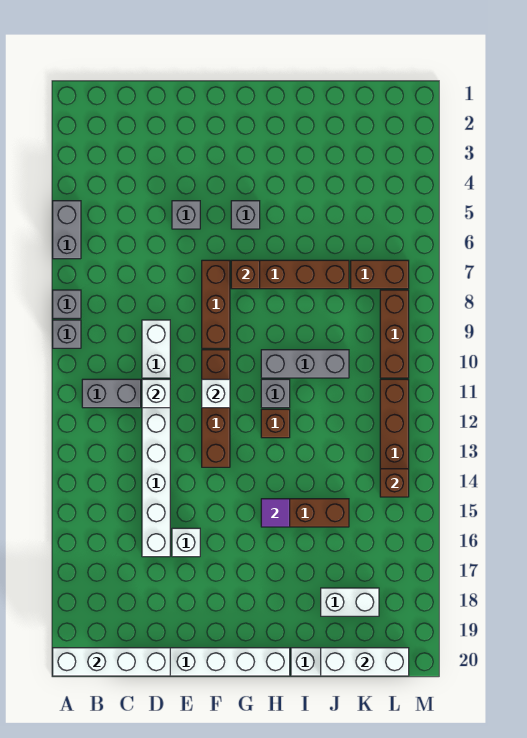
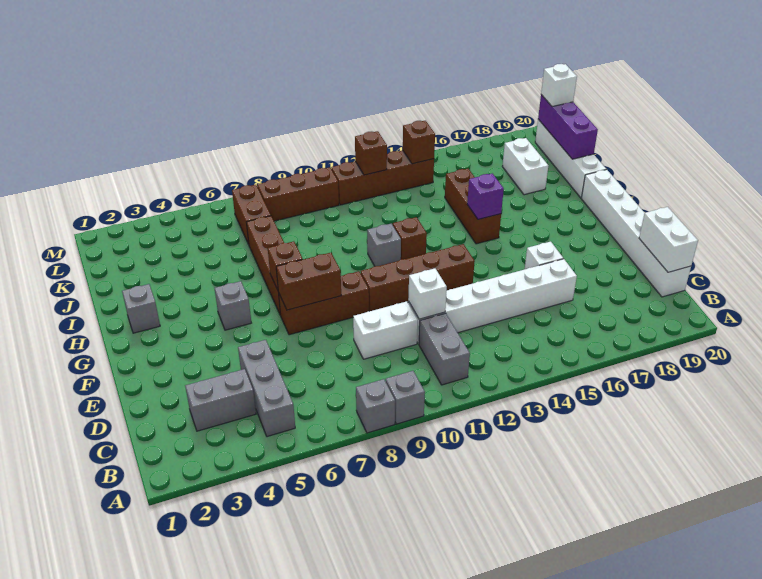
grey 1x2 brick [53,201,81,259] -> grey 1x2 brick moved to [185,369,256,431]
white 1x4 brick [53,648,170,676] -> white 1x2 brick [639,207,698,272]
grey 1x1 brick [172,201,200,229] -> grey 1x1 brick moved to [122,284,160,333]
none -> brown 1x2 brick [276,253,341,310]
white 1x1 brick [202,379,230,408] -> white 1x1 brick moved to [541,64,577,107]
grey 1x3 brick [261,350,349,378] -> grey 1x3 brick moved to [238,340,295,437]
purple 1x1 tile [261,499,290,527] -> purple 1x1 brick [467,173,504,219]
white 1x3 brick [321,648,409,676] -> purple 1x3 brick [538,95,598,159]
none -> brown 1x1 brick [355,131,387,175]

